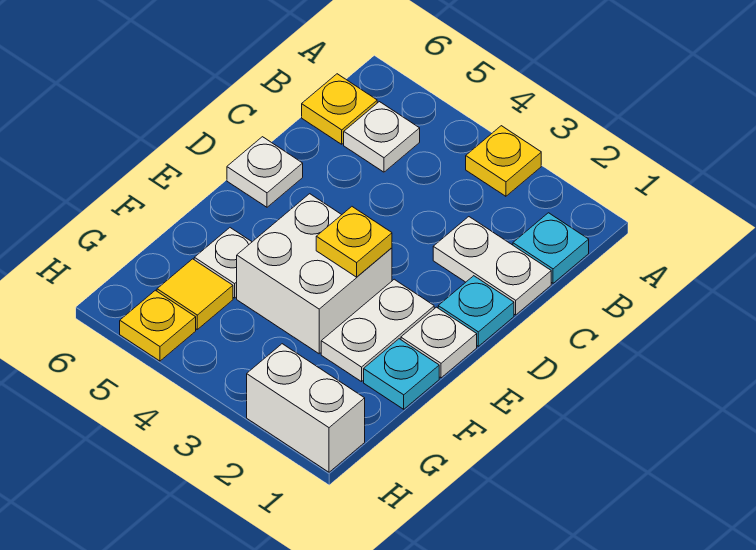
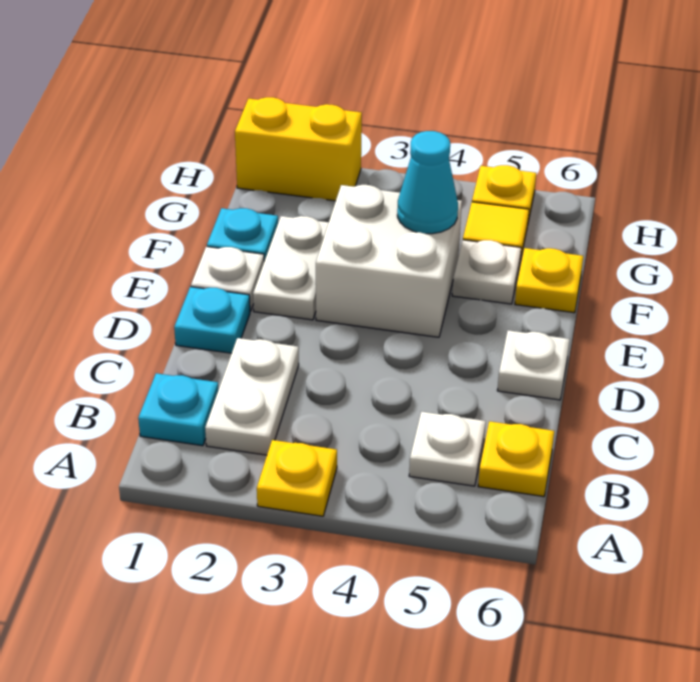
white 1x2 plate [433,217,551,315] -> white 1x2 plate turned to [205,338,299,455]
yellow 1x1 plate [316,207,392,277] -> yellow 1x1 plate moved to [515,248,583,313]
none -> cyan 1x1 cone [397,131,458,234]
white 1x2 brick [247,344,365,472] -> yellow 1x2 brick [235,97,362,201]

